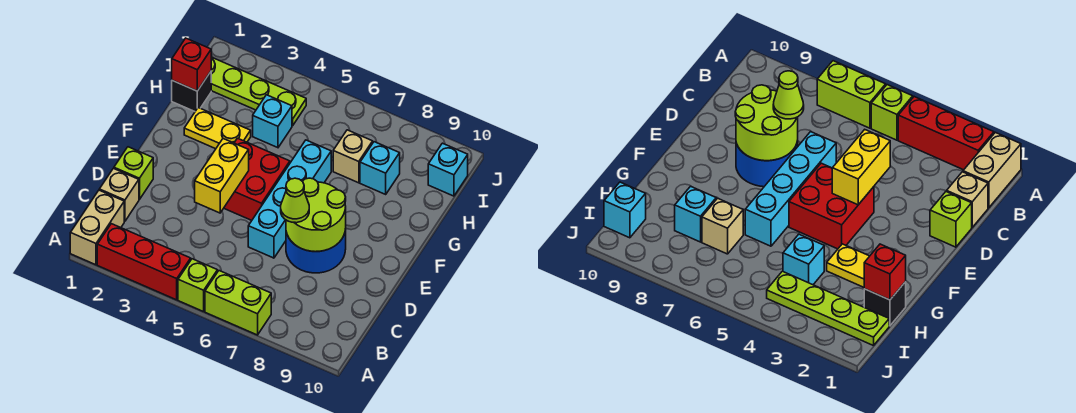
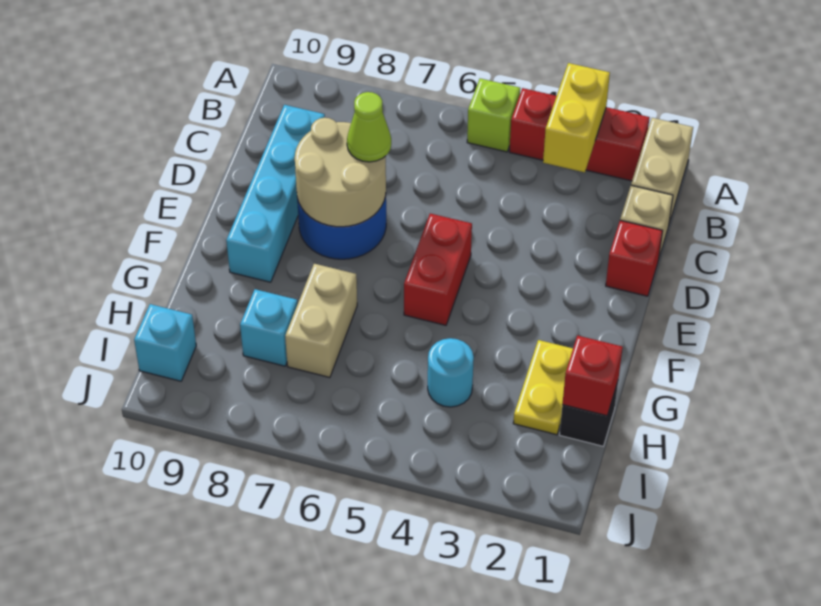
lime 1x2 brick [205,271,271,335] -> none
lime 1x1 brick [114,147,153,200] -> red 1x1 brick [606,220,662,296]
yellow 1x2 brick [195,139,249,213] -> yellow 1x2 brick moved to [543,63,610,172]
cyan 1x4 brick [248,140,331,258] -> cyan 1x4 brick moved to [226,105,325,282]
lime 2x2 round brick [286,178,346,252] -> tan 2x2 round brick [295,118,386,227]
red 2x2 brick [224,138,290,220] -> red 1x2 brick [404,214,472,325]
yellow 1x2 plate [184,108,251,149] -> yellow 1x2 plate turned to [513,340,573,435]
cyan 1x1 brick [253,95,292,148] -> cyan 1x1 round brick [428,338,474,407]
tan 1x1 brick [333,130,373,183] -> tan 1x2 brick [285,264,357,378]
lime 1x4 plate [211,57,306,126] -> none

